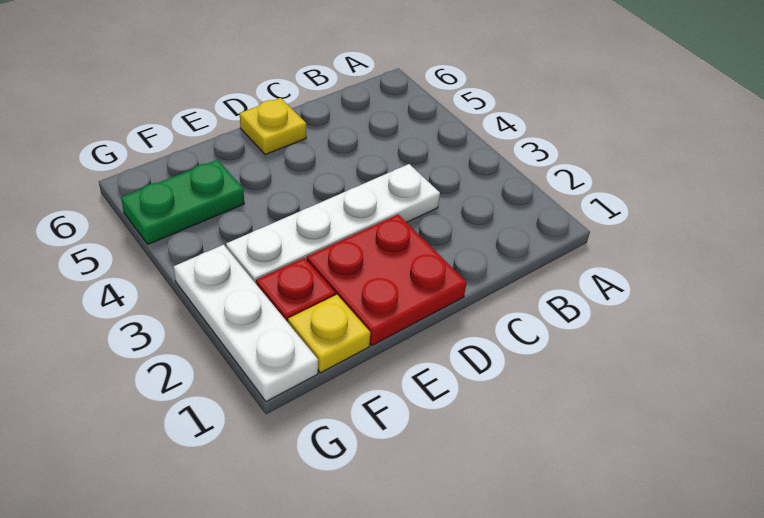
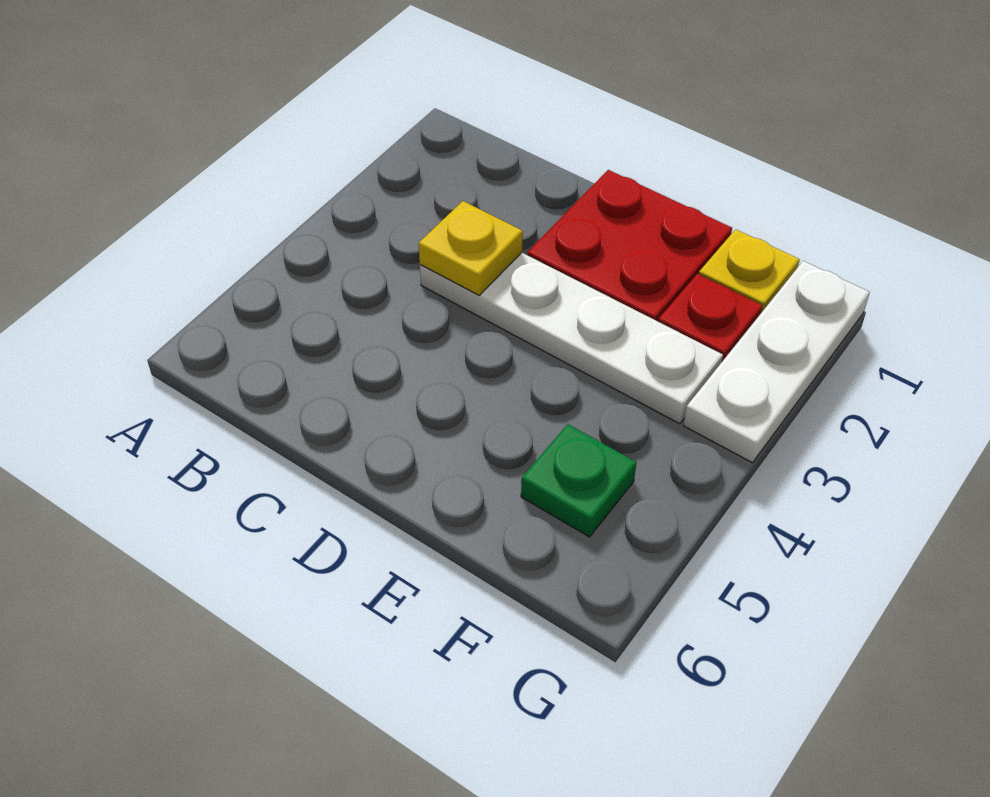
yellow 1x1 plate [240,98,306,155] -> yellow 1x1 plate moved to [419,201,523,295]
green 1x2 plate [121,160,244,244] -> green 1x1 plate [521,424,636,537]

